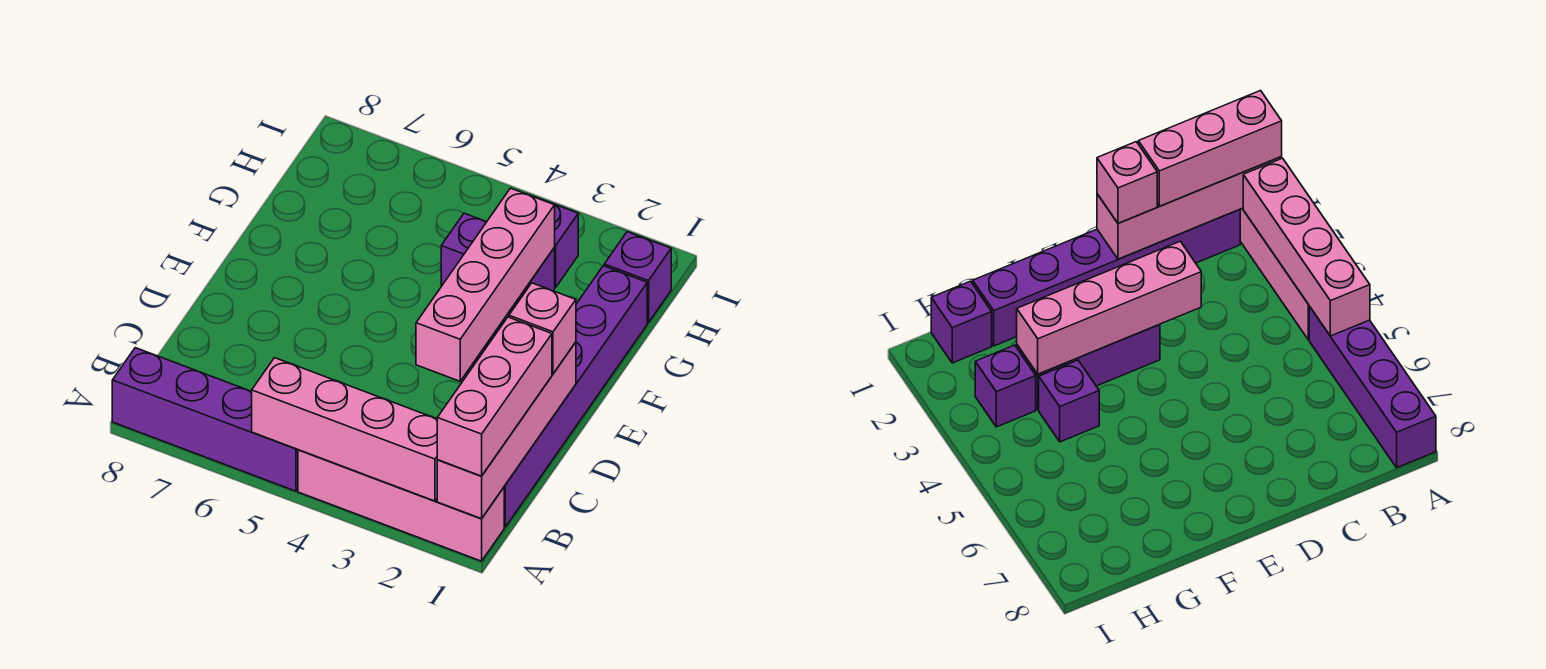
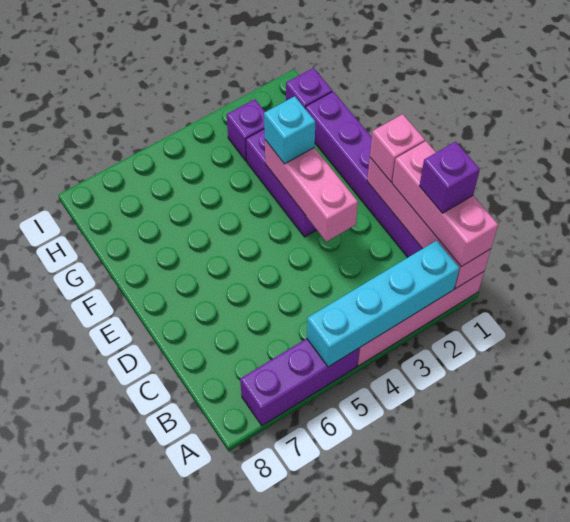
pink 1x4 brick [252,358,437,501] -> cyan 1x4 brick [307,240,459,367]
purple 1x4 brick [112,348,298,491] -> purple 1x3 brick [240,339,359,425]
pink 1x4 brick [416,188,555,381] -> pink 1x3 brick [265,140,358,242]
none -> cyan 1x1 brick [264,96,315,164]
purple 1x1 brick [441,213,486,286] -> purple 1x1 brick moved to [419,142,480,213]

